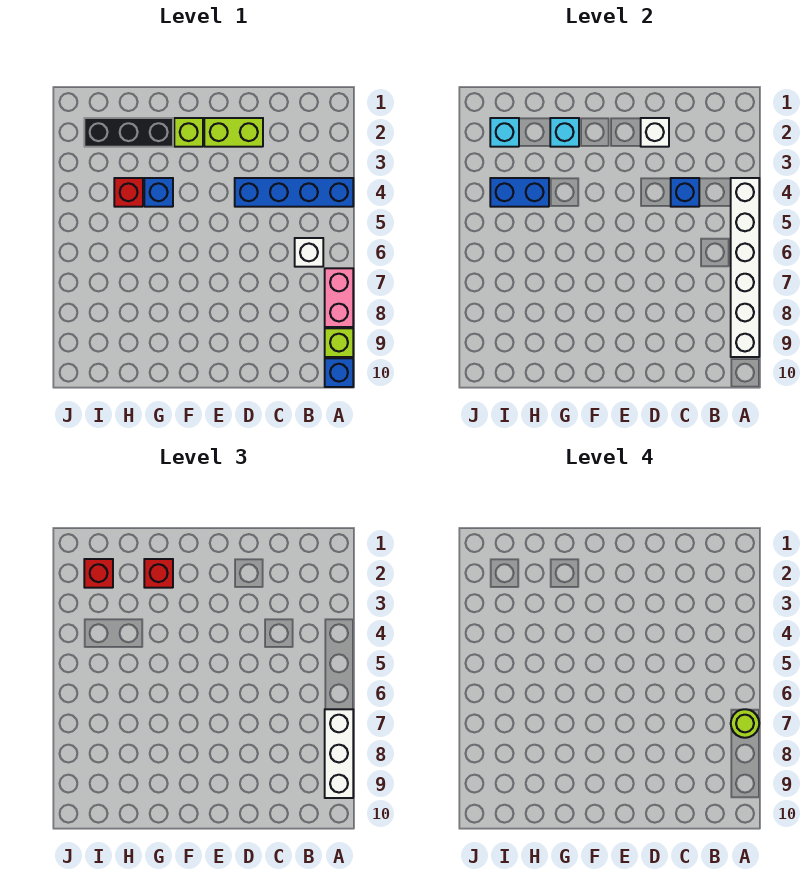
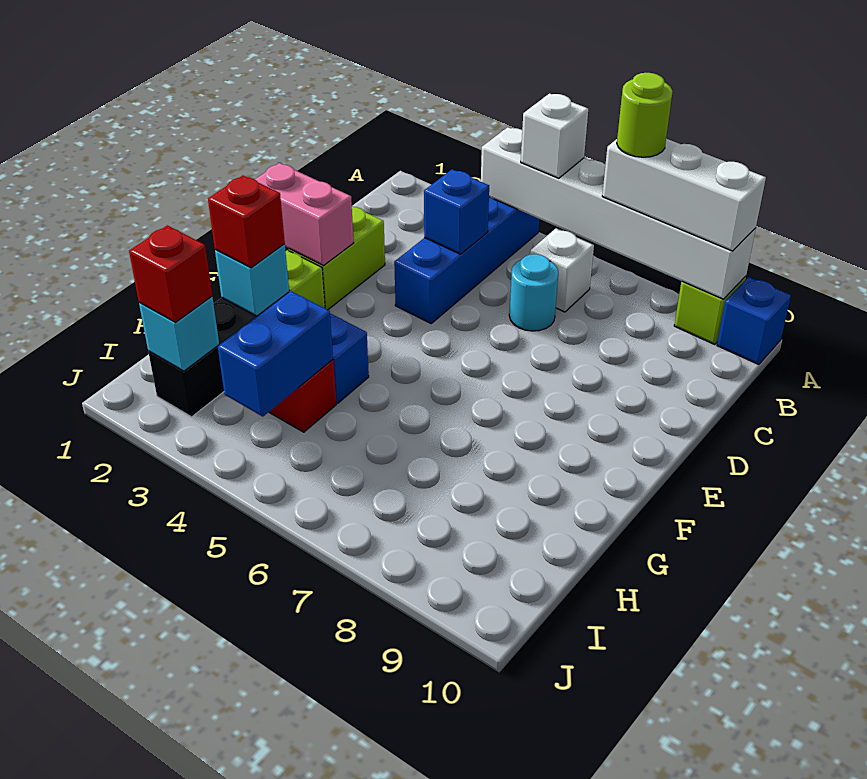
pink 1x2 brick [325,268,353,327] -> pink 1x2 brick moved to [255,163,354,266]
none -> cyan 1x1 round brick [509,254,558,331]
white 1x1 brick [641,118,669,147] -> white 1x1 brick moved to [521,94,588,178]

